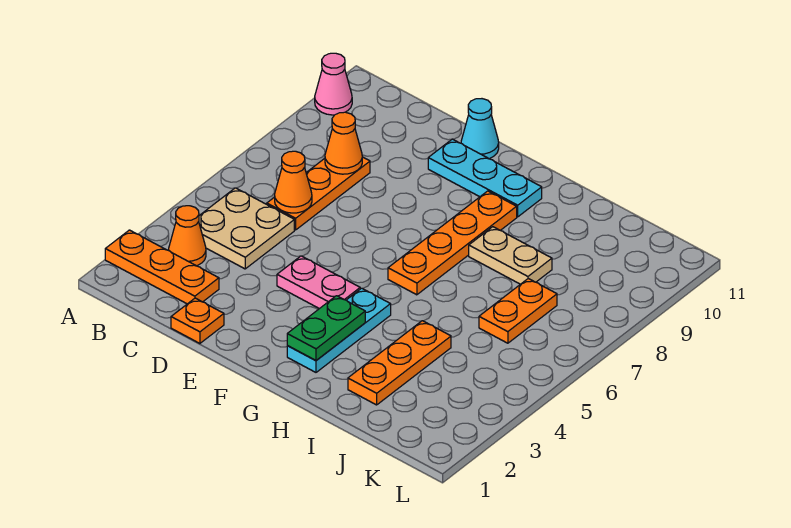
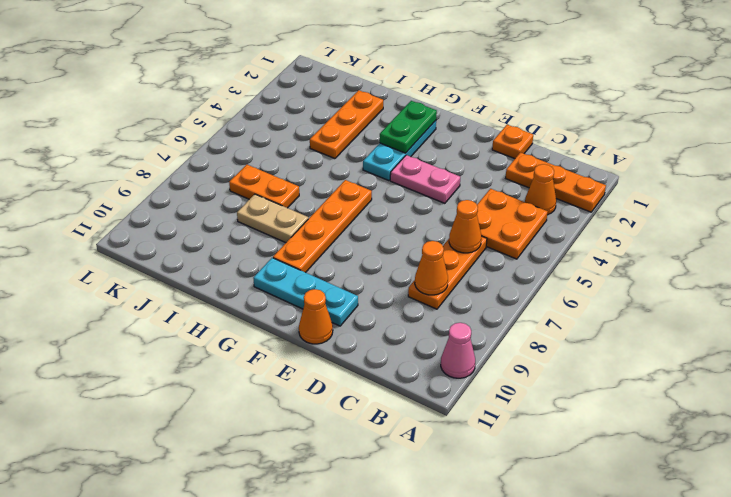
tan 2x2 plate [199,188,294,269] -> orange 2x2 plate [477,189,547,259]
cyan 1x1 cone [461,99,499,159] -> orange 1x1 cone [299,289,333,344]
orange 1x2 plate [479,279,557,343] -> orange 1x2 plate turned to [229,165,299,208]

